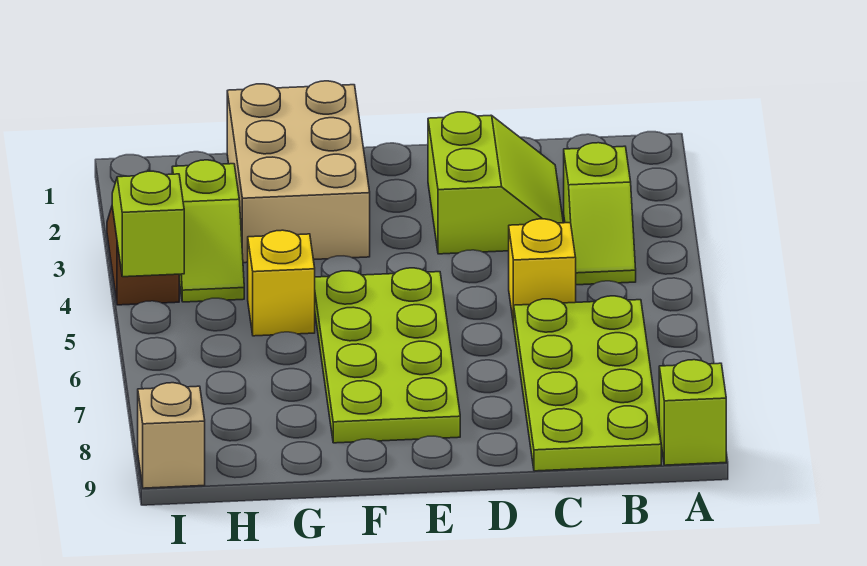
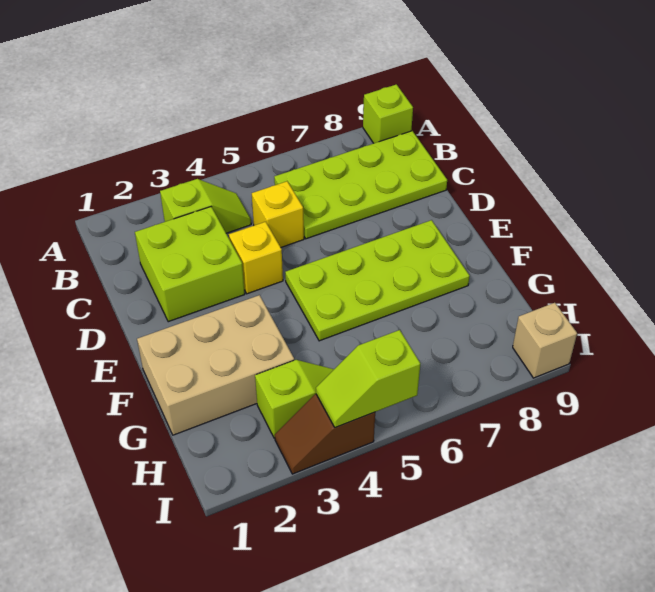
lime 2x2 slope [428,112,563,254] -> lime 2x2 brick [135,207,245,322]
yellow 1x1 brick [248,230,315,336] -> yellow 1x1 brick moved to [229,222,283,294]

